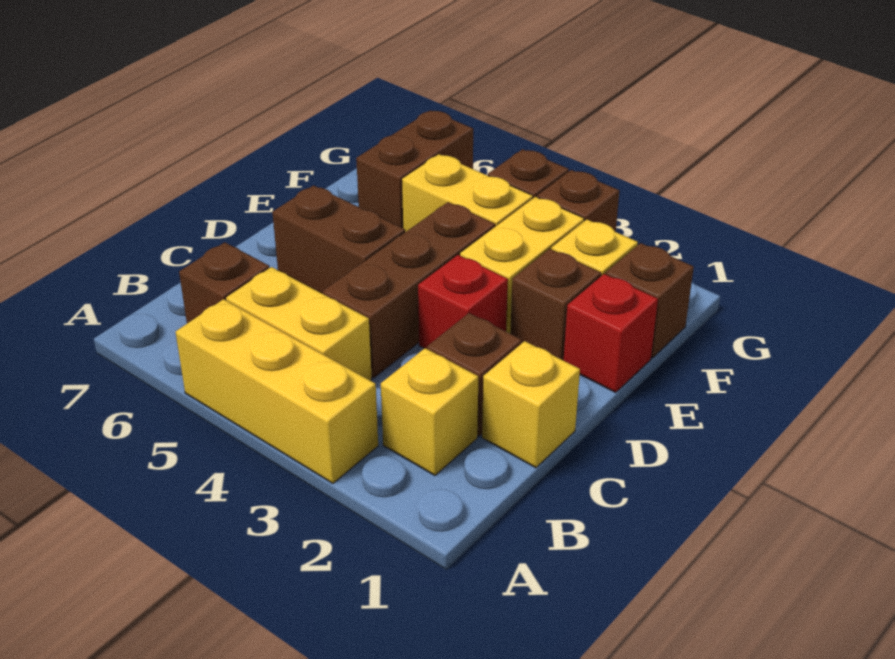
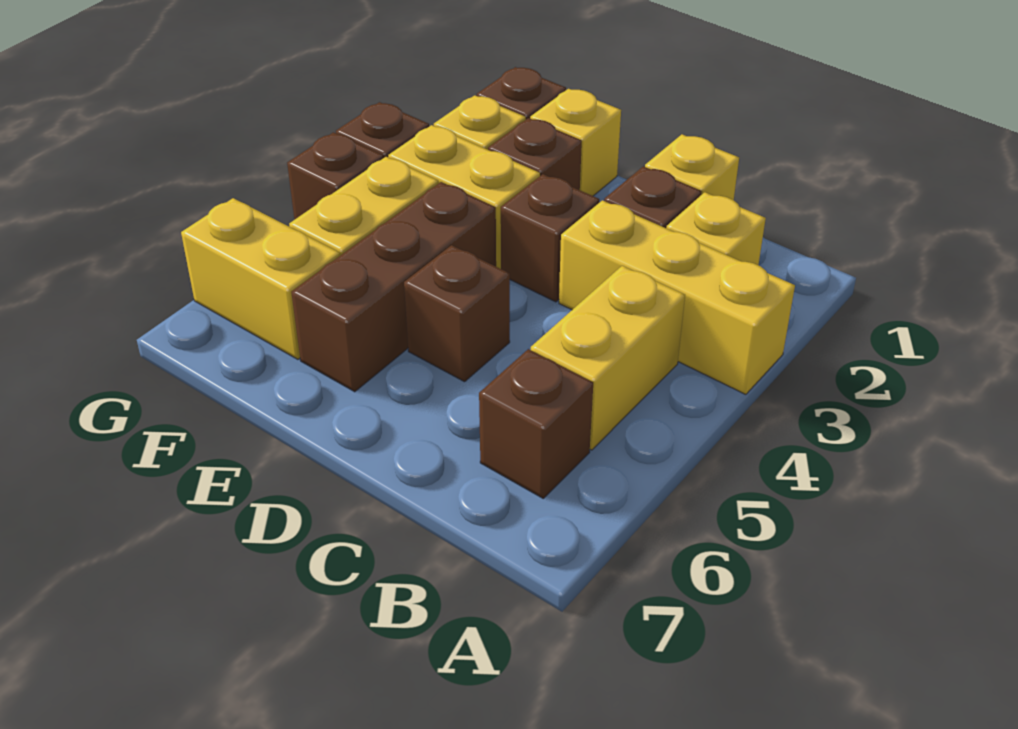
yellow 1x3 brick [176,299,378,483] -> yellow 1x3 brick turned to [559,200,795,394]
brown 1x3 brick [323,202,495,378] -> brown 1x3 brick turned to [291,182,496,392]
red 1x1 brick [418,255,508,349] -> brown 1x1 brick [501,174,599,302]
brown 1x2 brick [272,185,405,294] -> brown 1x1 brick [404,245,510,382]
red 1x1 brick [564,274,658,393] -> yellow 1x1 brick [530,89,621,196]
brown 1x2 brick [356,110,473,228] -> yellow 1x2 brick [181,198,340,359]

